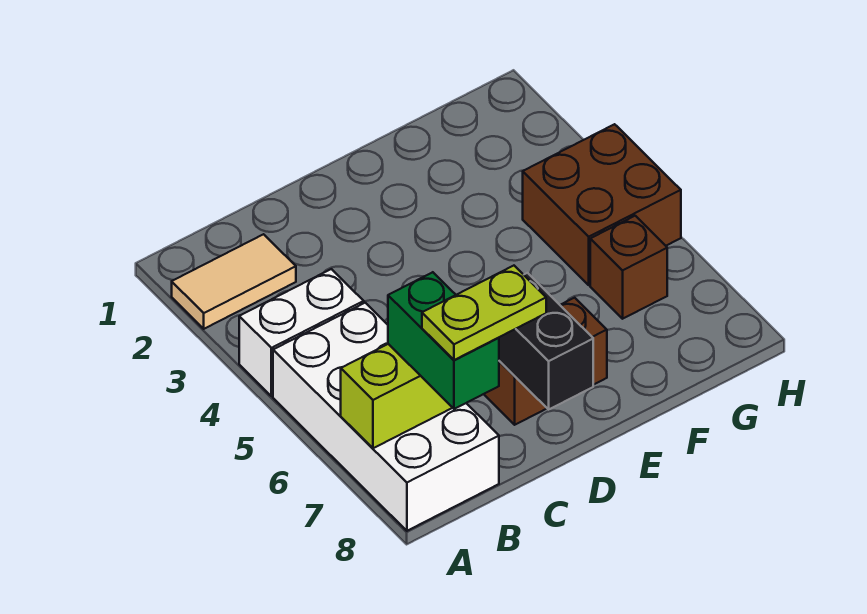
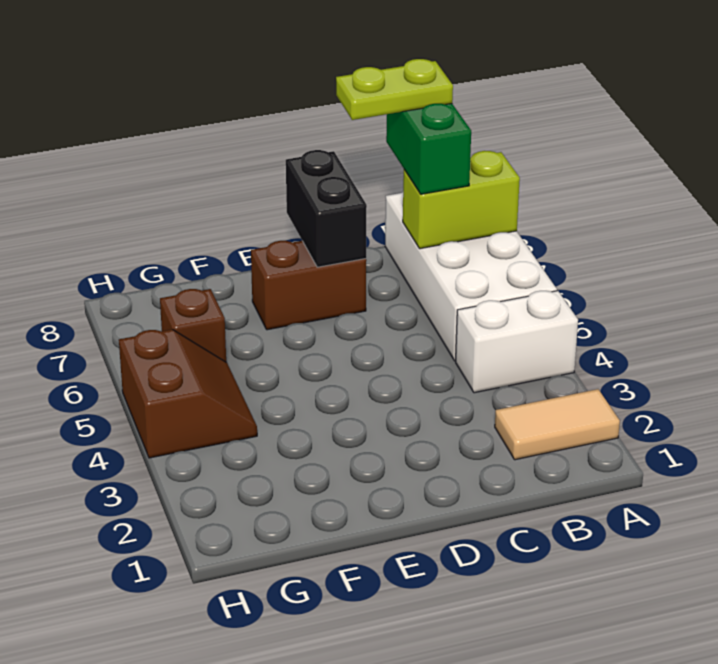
brown 2x2 brick [523,124,681,285] -> brown 2x2 slope [119,329,257,458]

